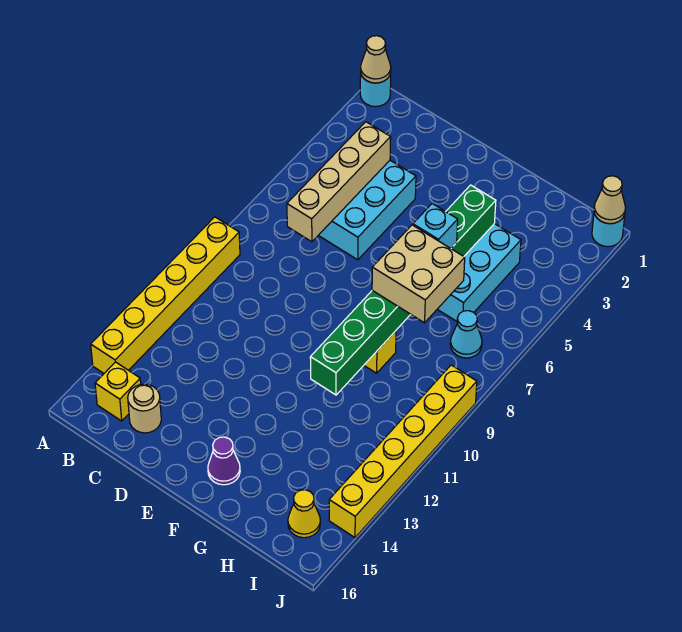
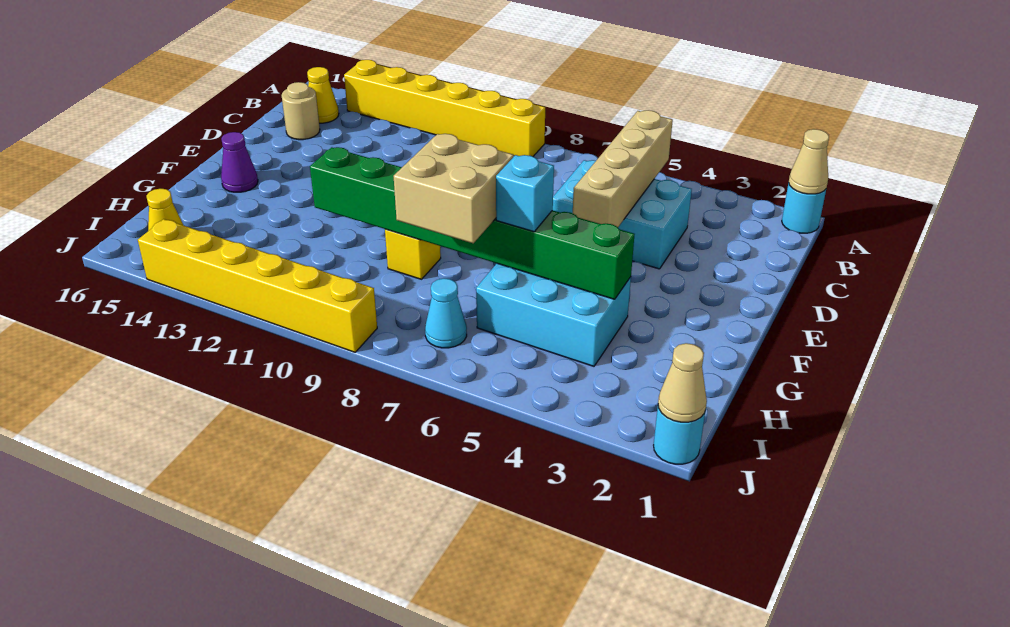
yellow 1x1 brick [95,362,141,421] -> yellow 1x1 cone [307,67,339,123]
tan 1x4 brick [287,122,391,242] -> tan 1x4 brick turned to [573,110,673,227]

